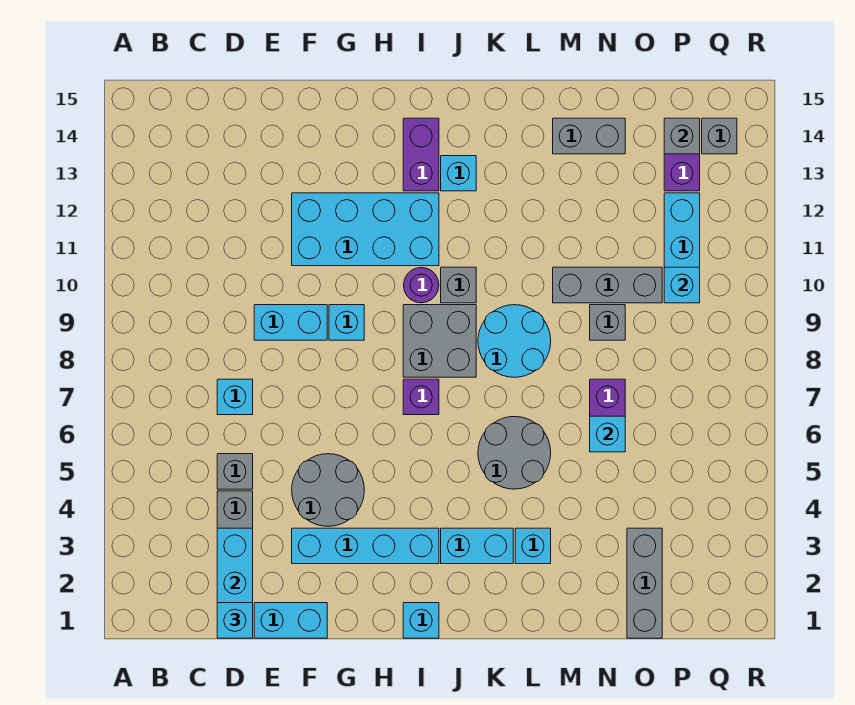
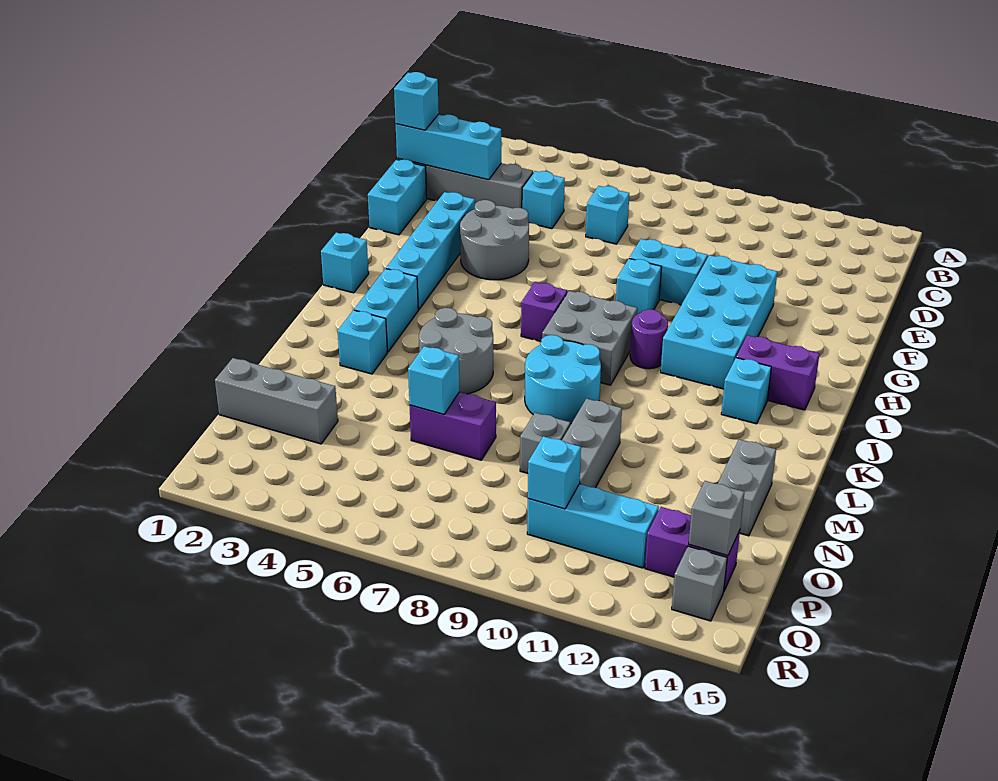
grey 1x1 brick [217,454,253,489] -> cyan 1x1 brick [522,171,565,229]
cyan 1x2 brick [254,305,327,340] -> cyan 1x2 brick turned to [629,239,708,305]
grey 1x1 brick [441,267,476,303] -> none

